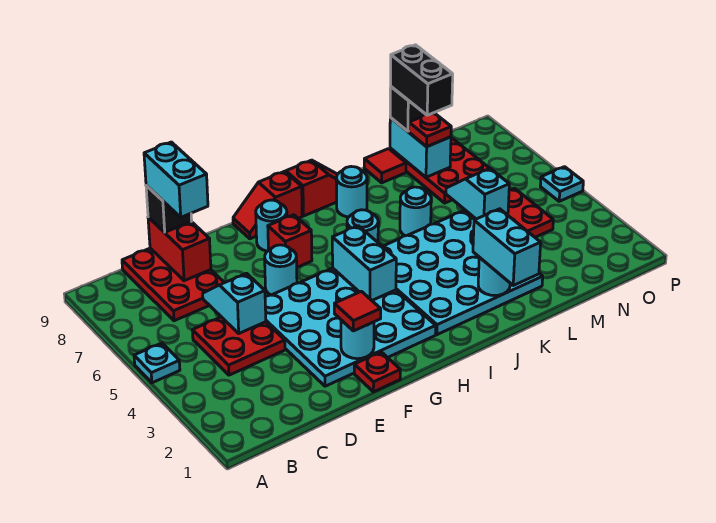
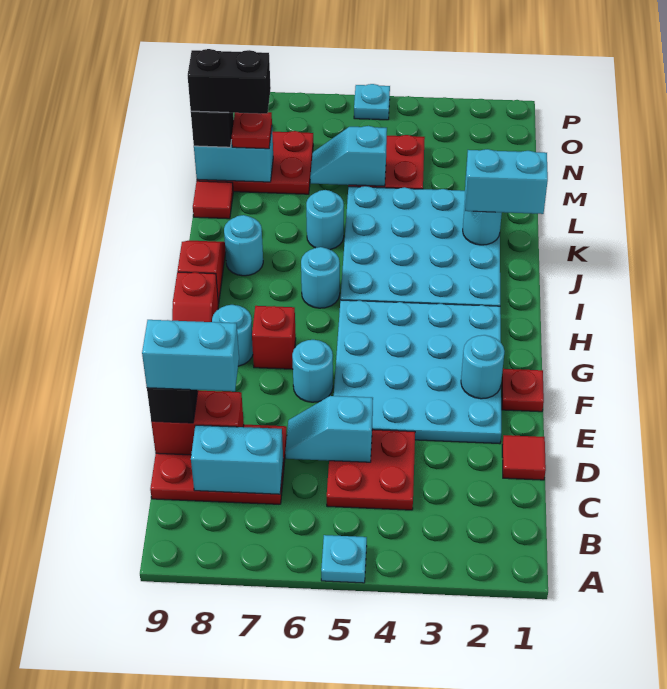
red 1x1 tile [334,291,381,331] -> red 1x1 tile moved to [502,435,546,480]
cyan 1x2 brick [332,226,396,300] -> cyan 1x2 brick moved to [191,425,283,494]

